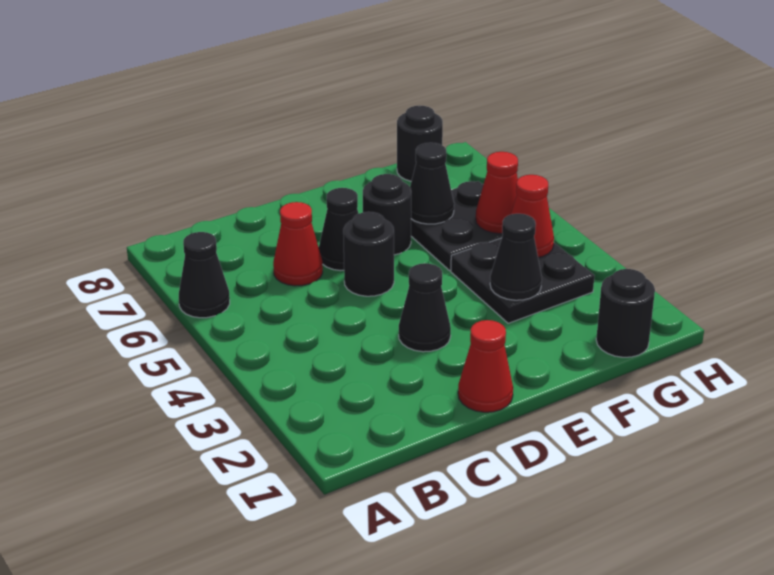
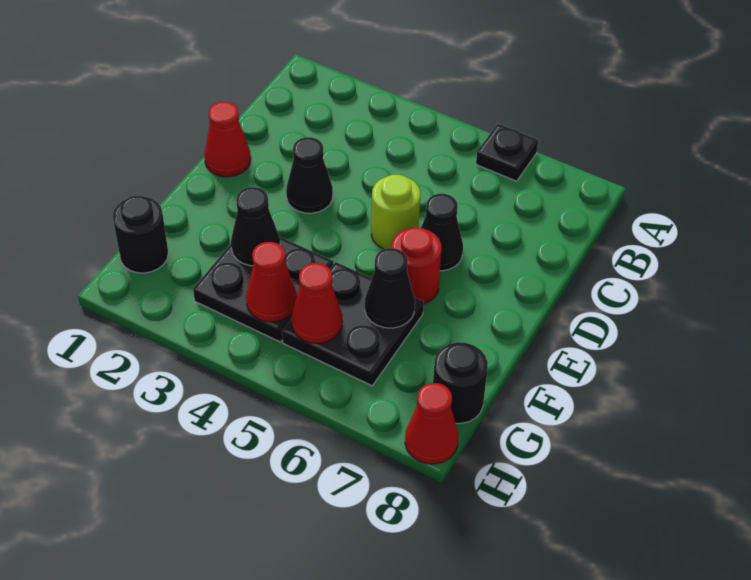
black 1x1 cone [179,232,230,318] -> black 1x1 plate [476,124,538,181]
red 1x1 cone [273,202,323,286] -> red 1x1 cone moved to [405,383,458,464]
black 1x1 round brick [343,212,394,296] -> lime 1x1 round brick [371,175,421,249]
black 1x1 round brick [363,174,411,255] -> red 1x1 round brick [392,227,442,304]

